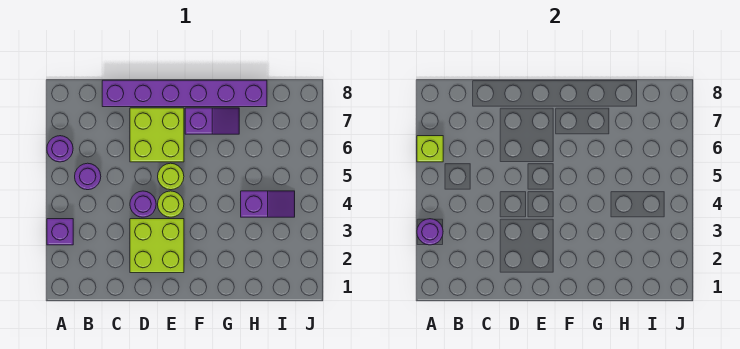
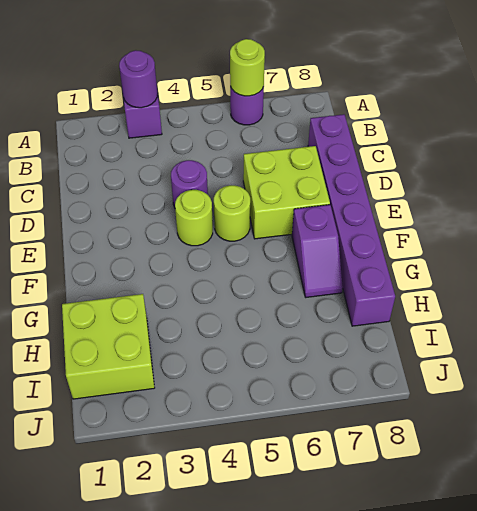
lime 1x1 brick [417,136,443,162] -> lime 1x1 round brick [230,39,265,96]
purple 1x1 round brick [75,163,101,190] -> none
lime 2x2 brick [130,219,184,273] -> lime 2x2 brick moved to [62,294,154,399]
purple 1x2 slope [241,191,295,217] -> none

